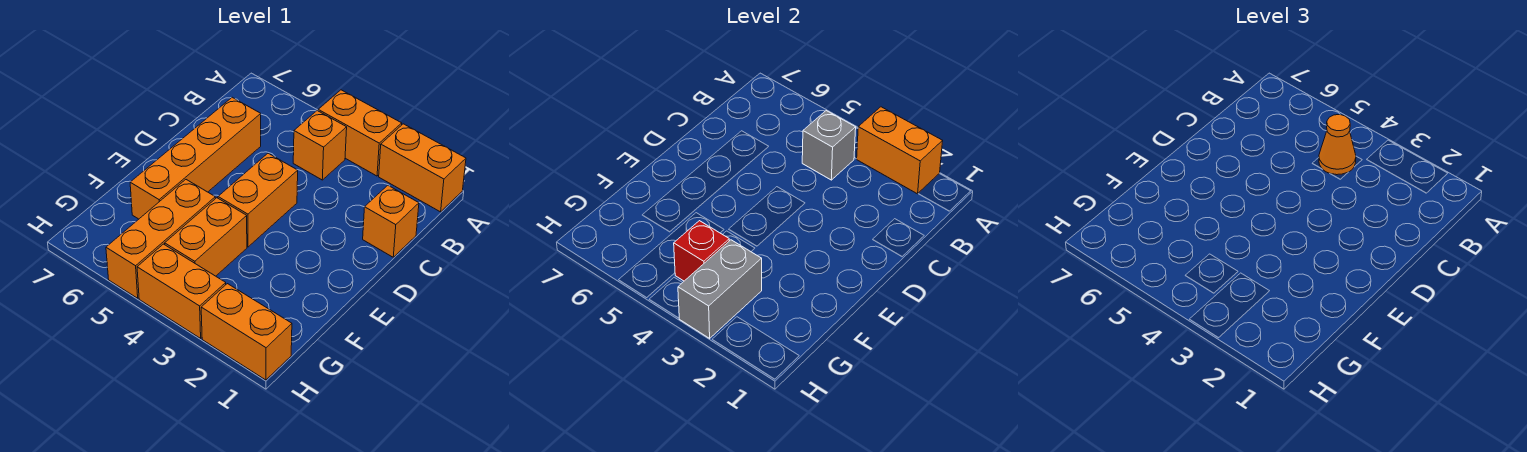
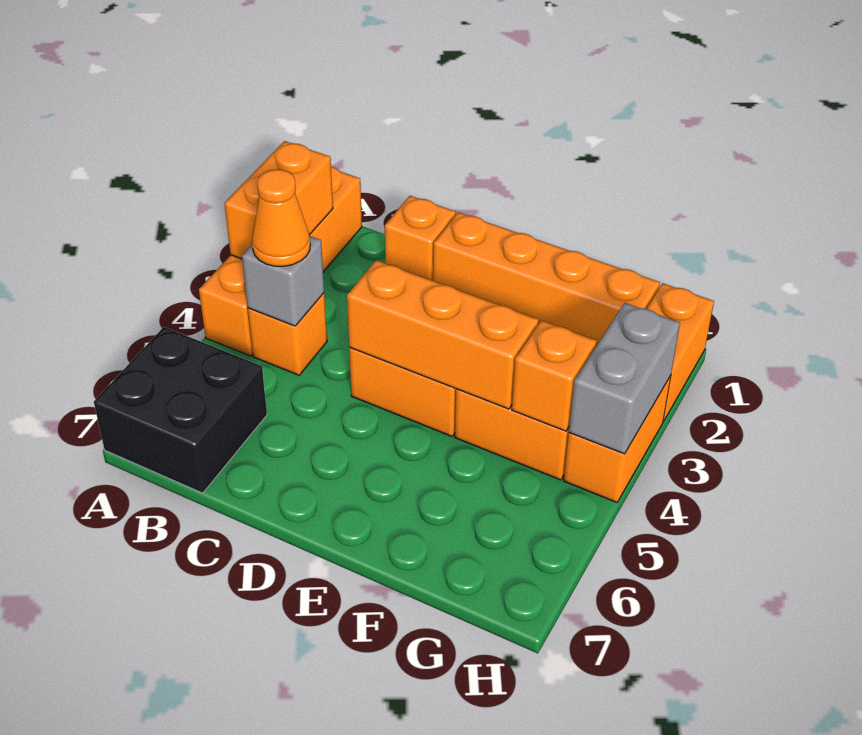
none -> black 2x2 brick [94,327,267,493]
orange 1x4 brick [130,97,261,219] -> orange 1x4 brick moved to [433,212,660,346]
orange 1x3 brick [106,180,215,298] -> orange 1x3 brick moved to [347,260,539,409]
grey 1x2 brick [678,240,762,338] -> grey 1x2 brick turned to [569,303,680,454]
red 1x1 brick [674,221,729,281] -> orange 1x1 brick [512,321,597,431]

